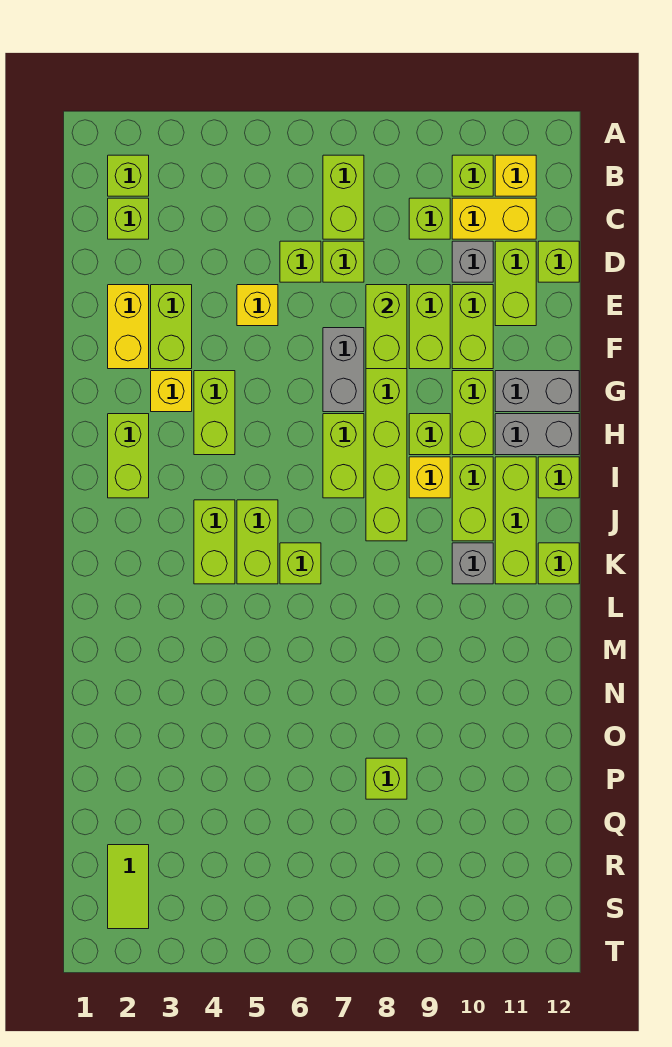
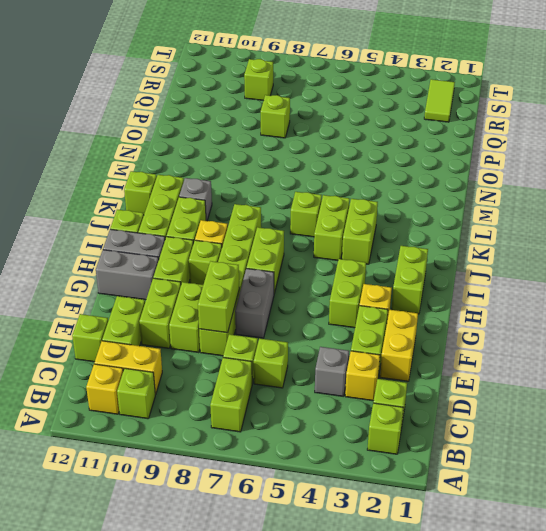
lime 1x1 brick [409,198,450,239] -> lime 1x1 brick moved to [244,59,273,101]
grey 1x1 brick [452,241,493,282] -> grey 1x1 brick moved to [315,347,349,396]
yellow 1x1 brick [237,285,278,326] -> yellow 1x1 brick moved to [345,351,380,401]

